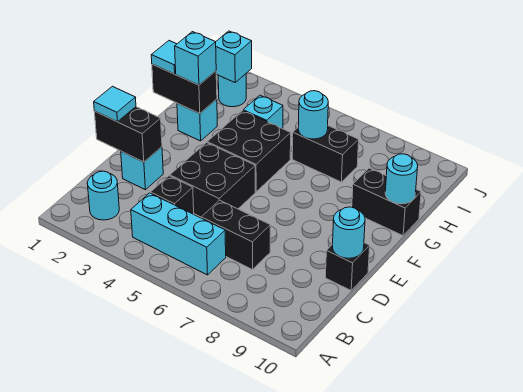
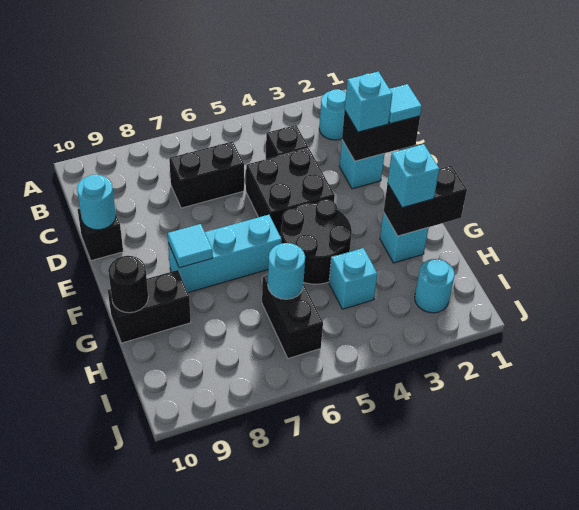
cyan 1x3 brick [131,193,226,275] -> cyan 1x3 brick moved to [168,215,282,292]
black 2x2 brick [207,111,291,192] -> black 2x2 round brick [281,200,352,284]
cyan 1x1 tile [151,41,176,74] -> cyan 1x1 tile moved to [168,224,213,268]
cyan 1x1 round brick [385,154,418,204] -> black 1x1 round brick [108,256,148,313]
black 1x2 brick [292,126,359,182] -> black 1x2 brick turned to [262,275,323,358]
cyan 1x1 brick [216,31,252,82] -> cyan 1x1 brick moved to [345,72,392,132]

